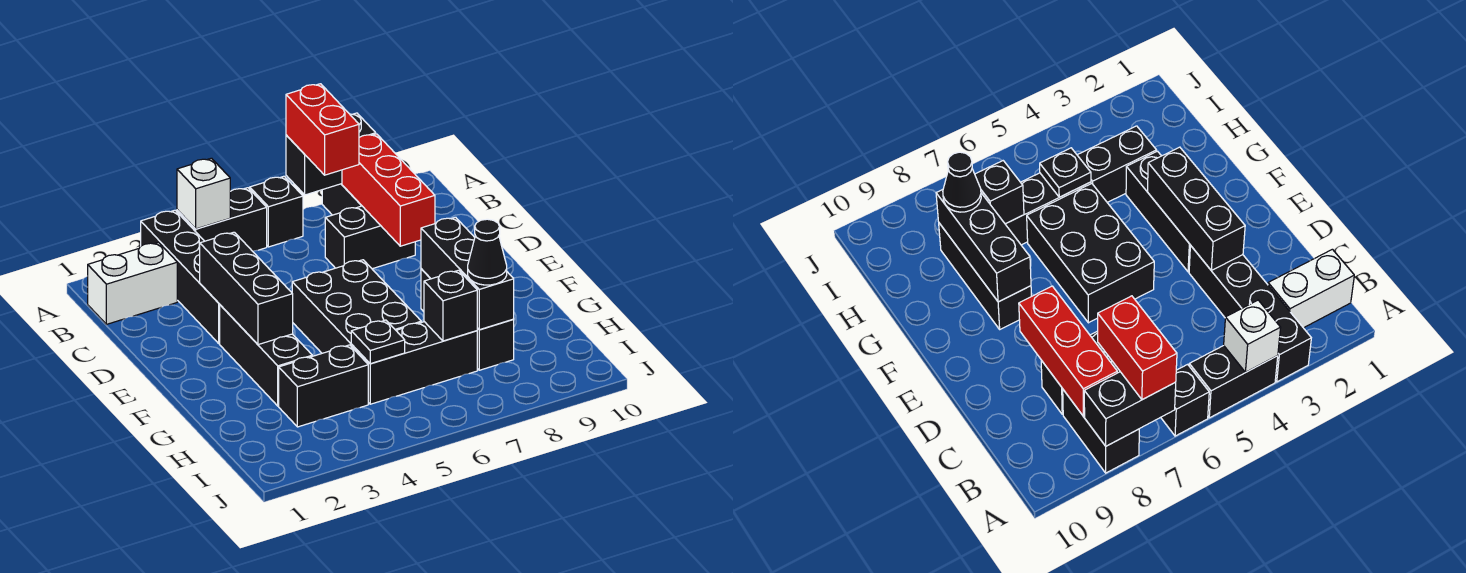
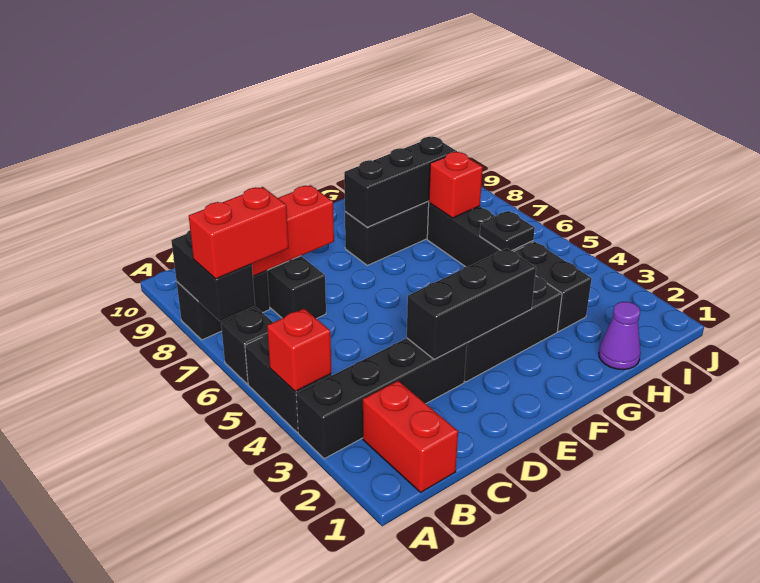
white 1x1 brick [177,158,230,229] -> red 1x1 brick [267,309,331,392]
white 1x2 brick [88,242,177,324] -> red 1x2 brick [363,381,458,492]
black 2x3 brick [292,260,421,353] -> none
none -> purple 1x1 cone [599,302,641,370]
black 1x1 brick [424,270,477,341] -> red 1x1 brick [429,152,483,218]
black 1x1 cone [468,219,507,285] -> none

